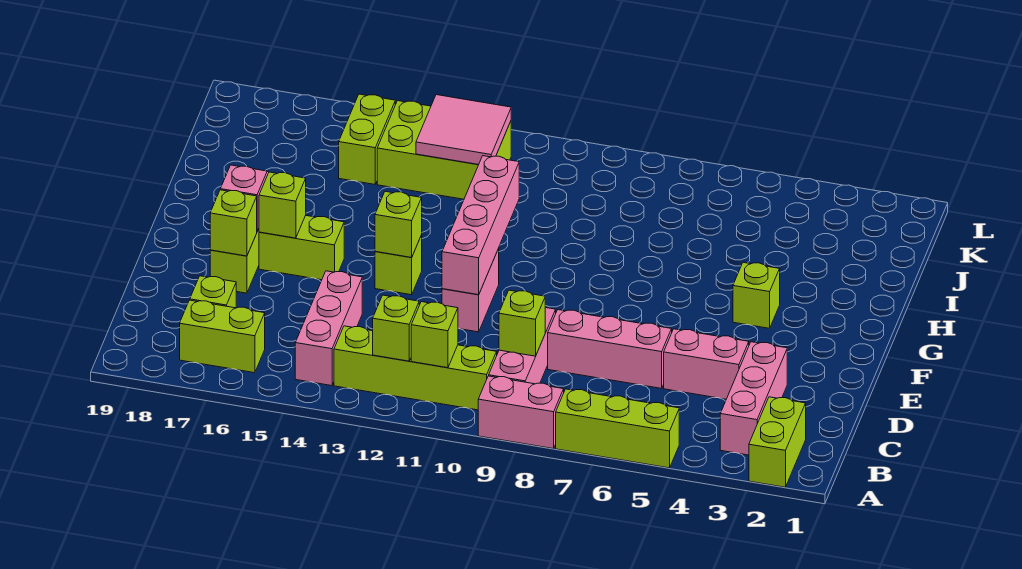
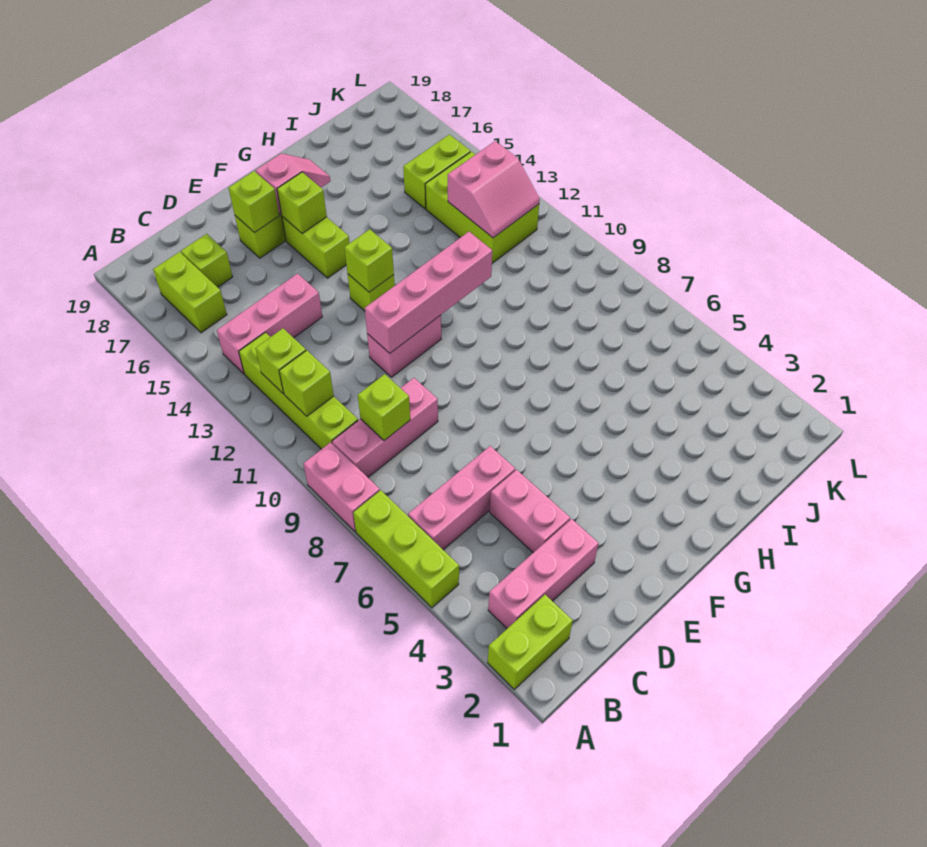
pink 1x3 brick [548,310,672,388] -> pink 1x3 brick turned to [408,446,515,550]
lime 1x1 brick [733,262,780,328] -> none
pink 2x2 tile [416,95,511,165] -> pink 2x2 slope [448,141,540,238]

